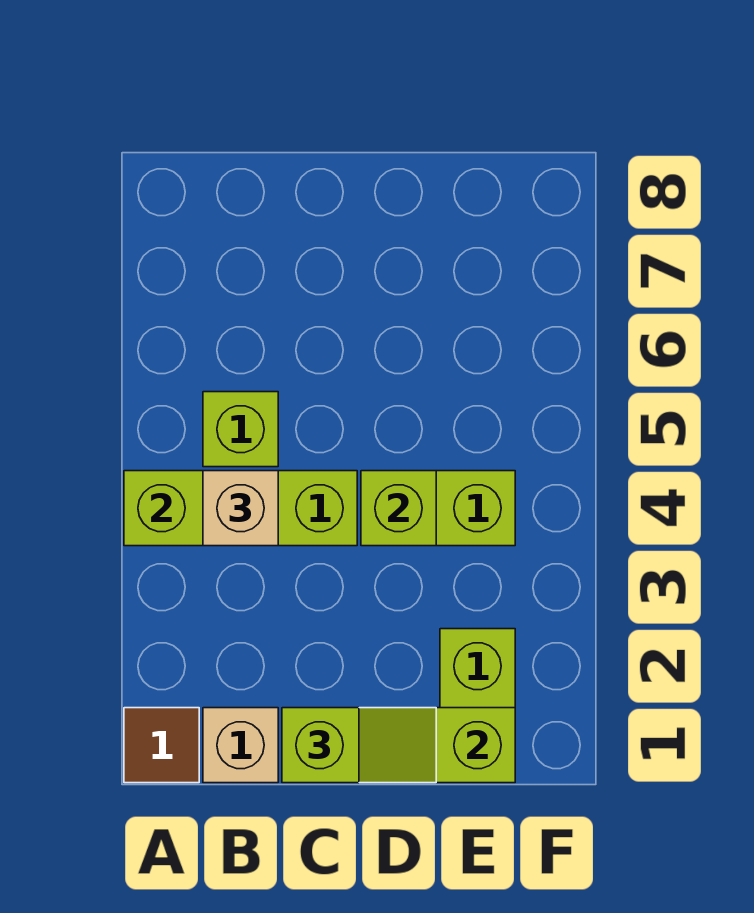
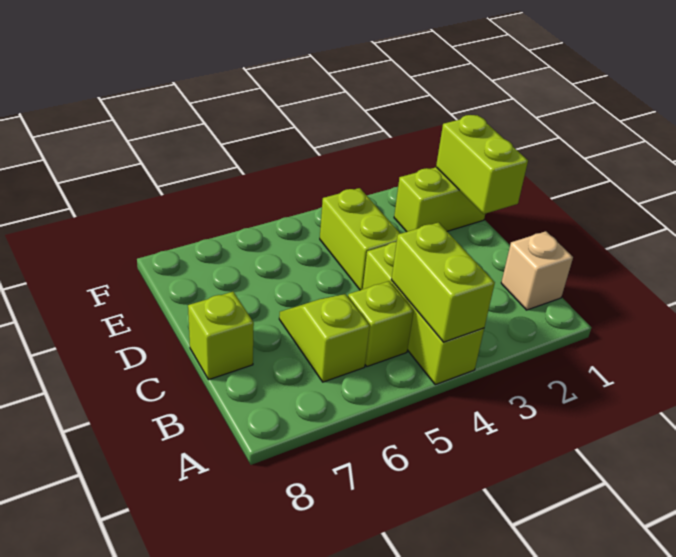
brown 1x1 tile [124,708,199,783] -> none
tan 1x1 brick [203,471,278,546] -> none
lime 1x2 slope [282,708,436,783] -> lime 1x2 slope moved to [279,294,370,382]
lime 1x1 brick [361,471,436,546] -> lime 1x1 brick moved to [188,292,254,380]

